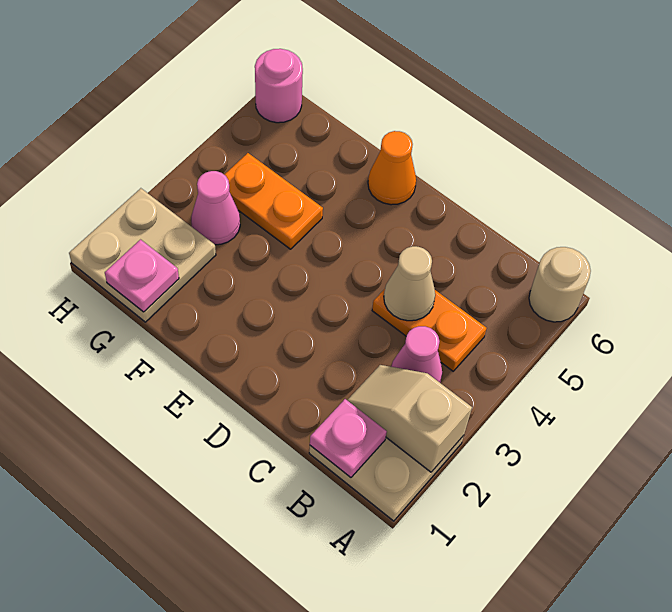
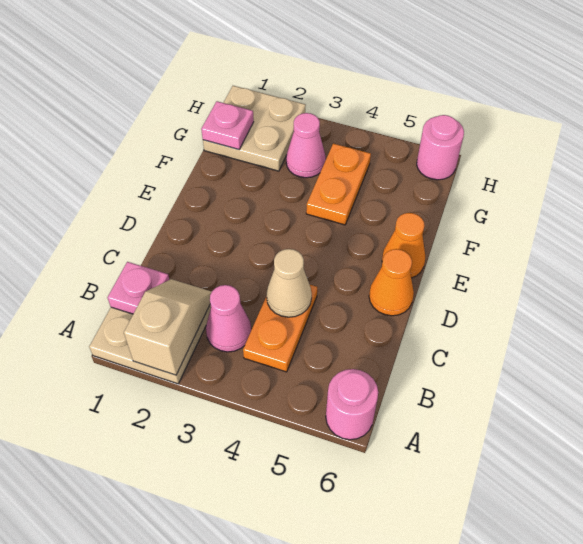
tan 1x1 round brick [529,247,591,322] -> pink 1x1 round brick [326,369,378,440]
none -> orange 1x1 cone [369,249,414,316]

